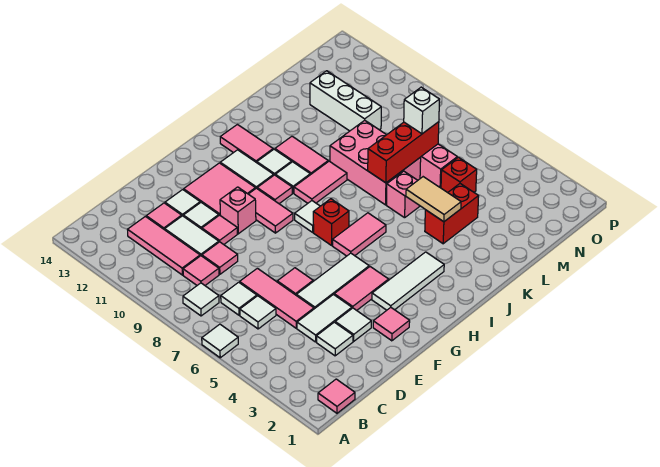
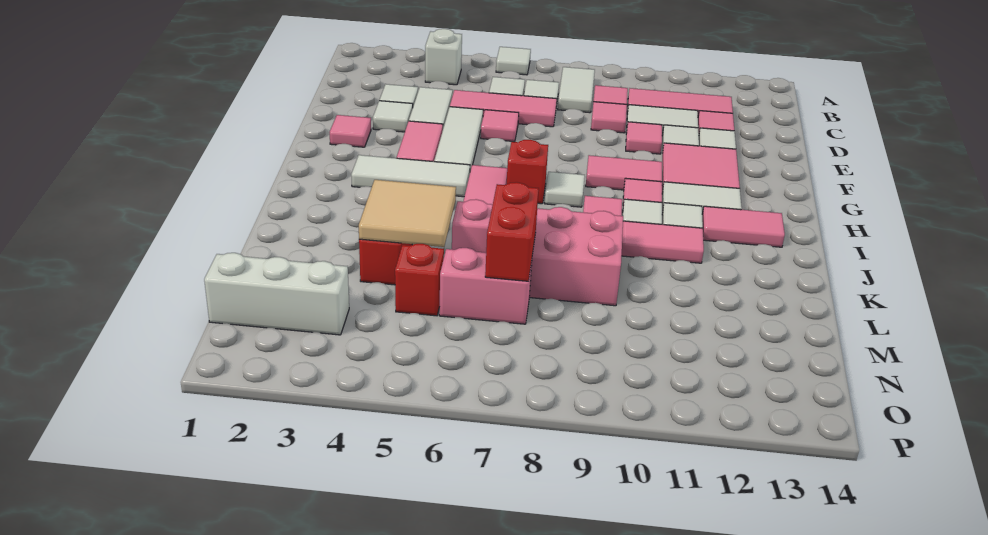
pink 1x1 tile [318,379,355,413] -> none
white 1x1 tile [183,283,219,316] -> white 1x2 tile [558,67,595,113]
pink 1x1 brick [220,187,256,234] -> none
white 1x3 tile [372,252,444,310] -> white 1x3 tile turned to [351,155,470,197]
tan 1x2 tile [406,177,461,222] -> tan 2x2 tile [359,180,456,247]
red 1x3 brick [368,122,439,183] -> red 1x2 brick [485,182,539,281]
white 1x1 brick [404,87,440,134] -> white 1x1 brick moved to [425,29,462,85]
white 1x3 brick [310,71,381,131] -> white 1x3 brick moved to [204,253,349,335]

